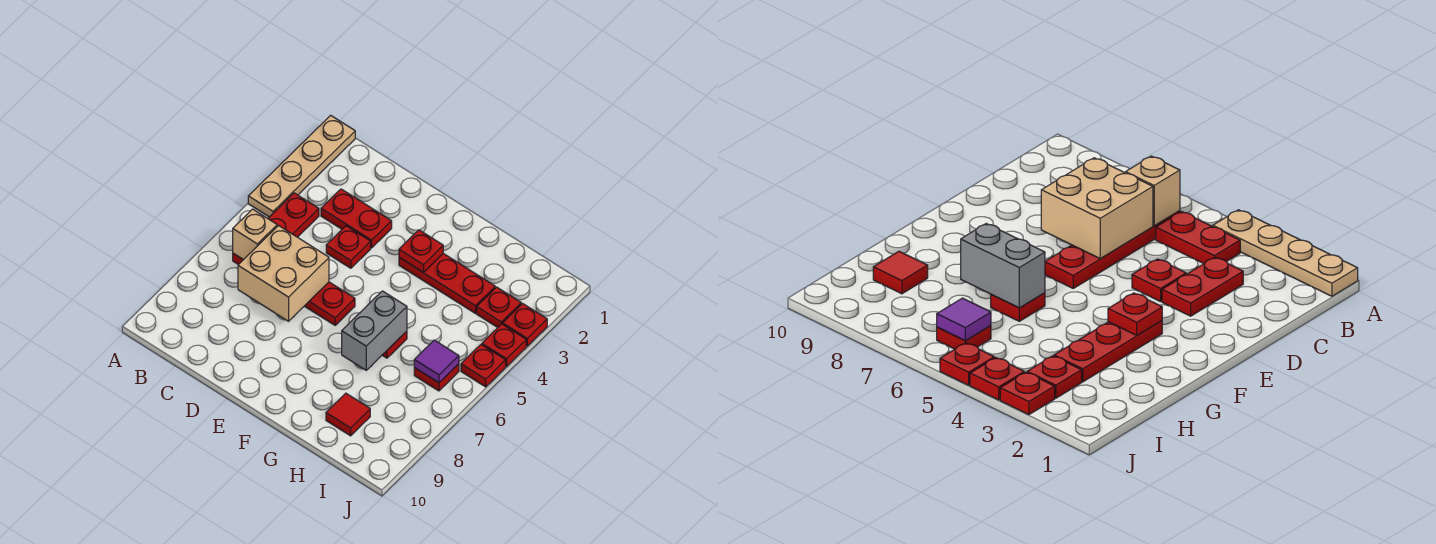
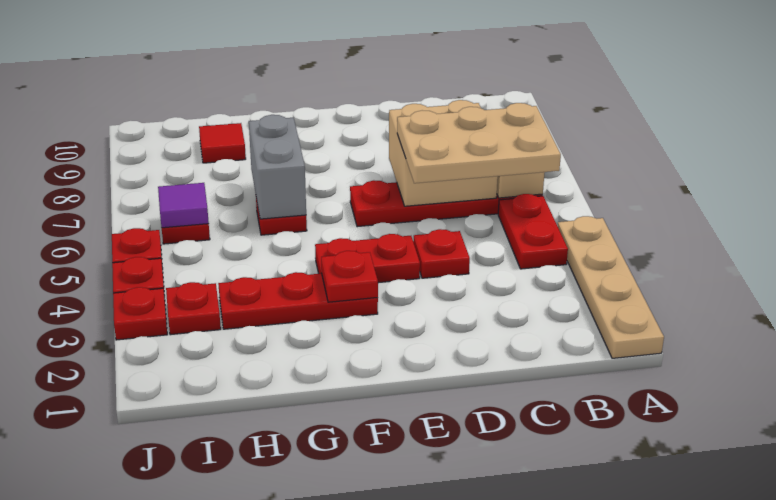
none -> tan 2x3 plate [397,103,561,183]
red 1x2 plate [321,189,392,248] -> red 1x2 plate moved to [315,234,420,283]

